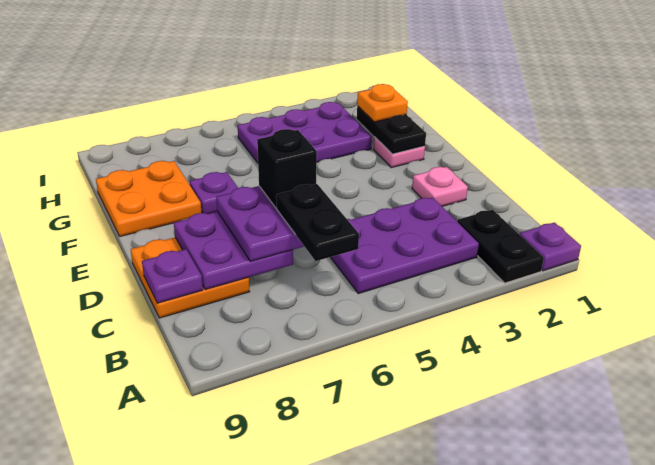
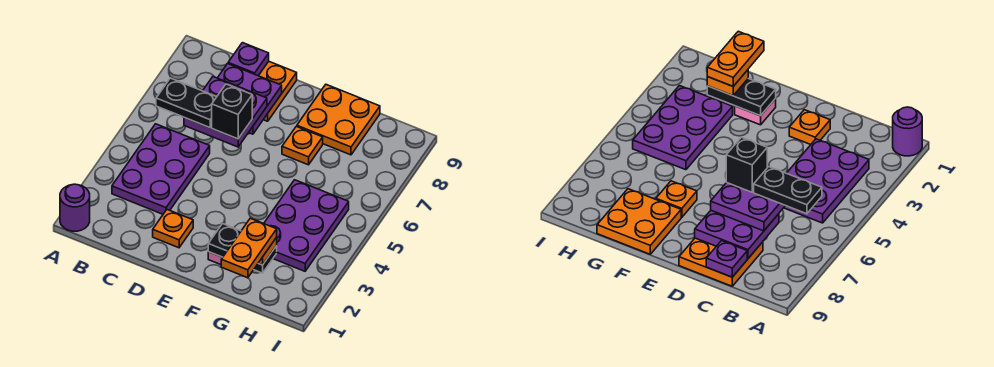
purple 1x1 plate [520,222,581,271] -> purple 1x1 round brick [60,184,90,231]
black 1x2 plate [457,210,544,283] -> none
pink 1x1 plate [412,167,468,206] -> orange 1x1 plate [153,210,193,248]
purple 1x1 plate [189,172,238,214] -> orange 1x1 plate [282,126,323,165]
none -> orange 1x2 plate [221,218,277,278]

